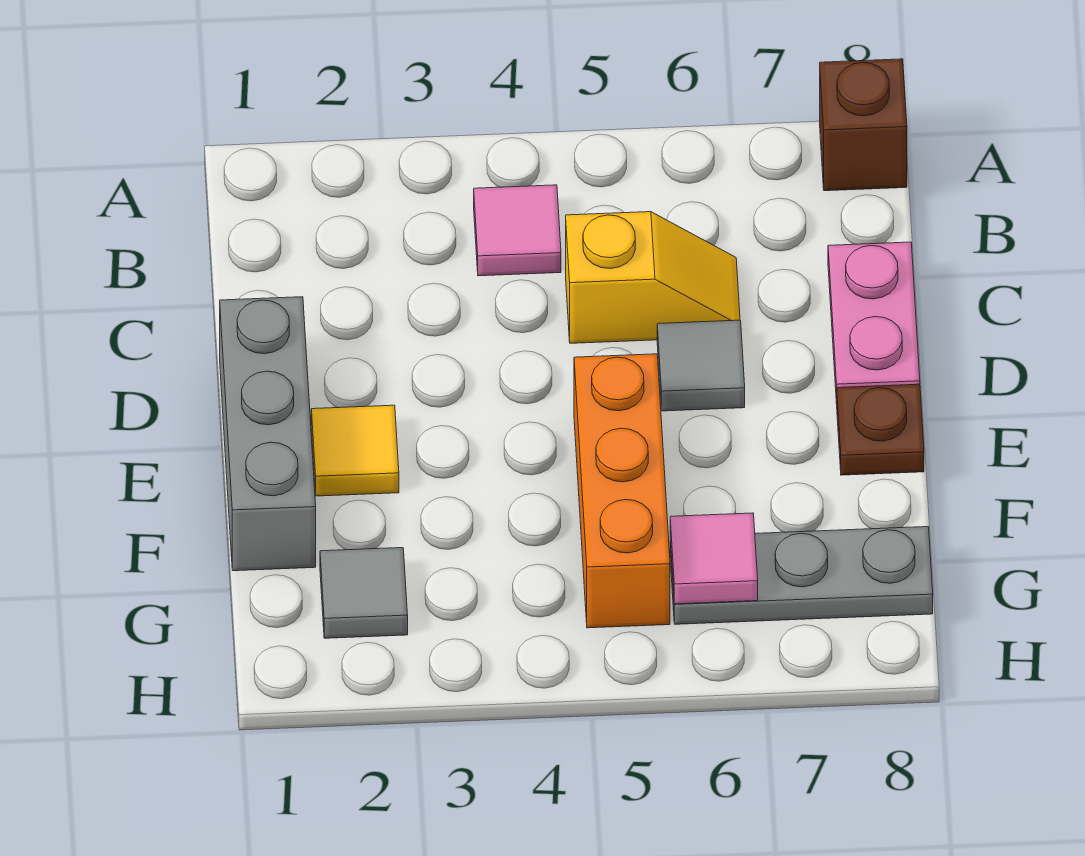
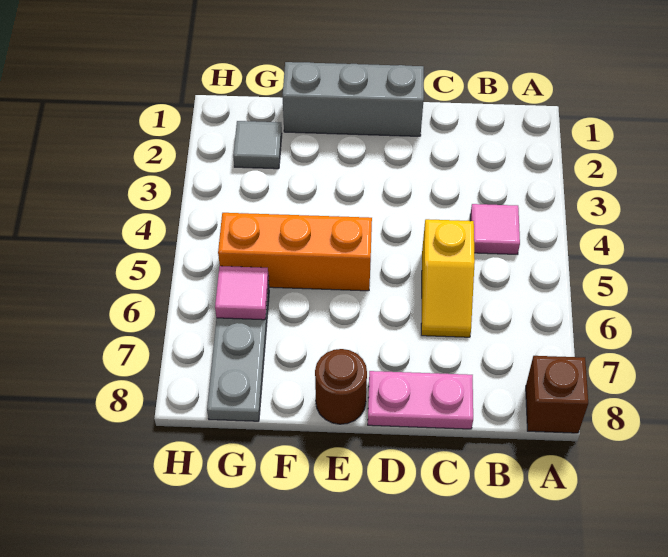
grey 1x1 tile [657,320,745,411] -> none
yellow 1x1 tile [311,405,399,496] -> none
brown 1x1 plate [837,384,924,475] -> brown 1x1 round brick [315,349,367,424]

